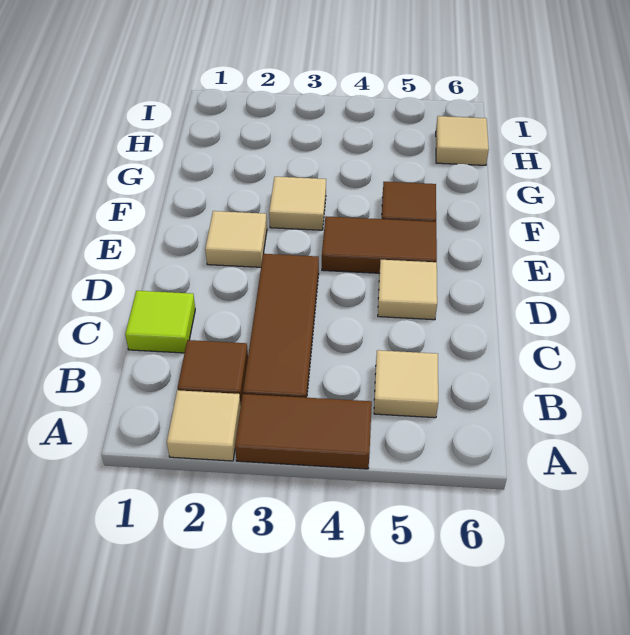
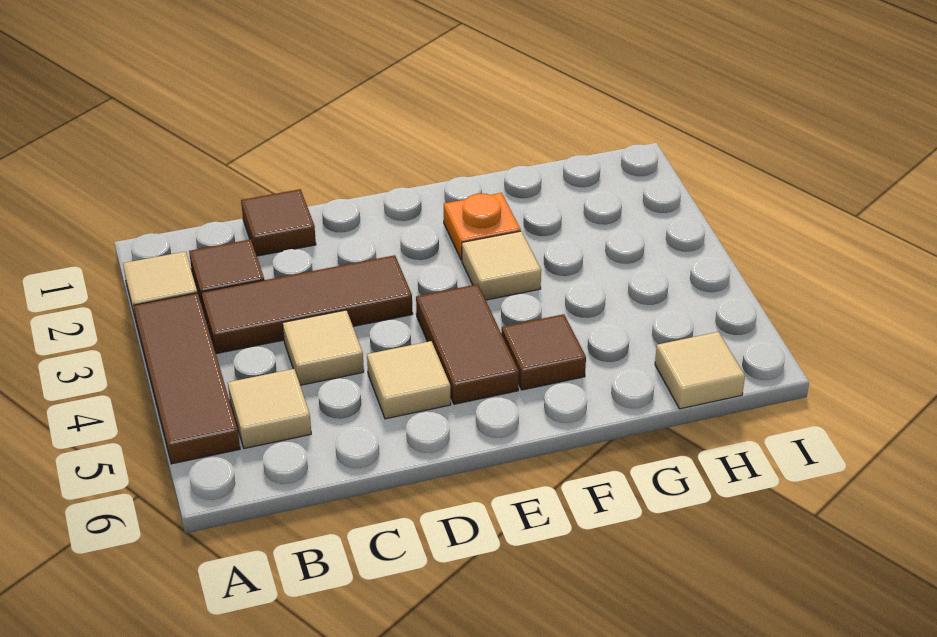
brown 1x2 tile [235,394,372,469] -> brown 1x3 tile [134,293,240,464]
lime 1x1 tile [125,291,195,353] -> brown 1x1 tile [241,189,316,256]
tan 1x1 tile [205,211,267,267] -> tan 1x1 tile moved to [283,310,364,385]
none -> orange 1x1 plate [444,193,521,260]

